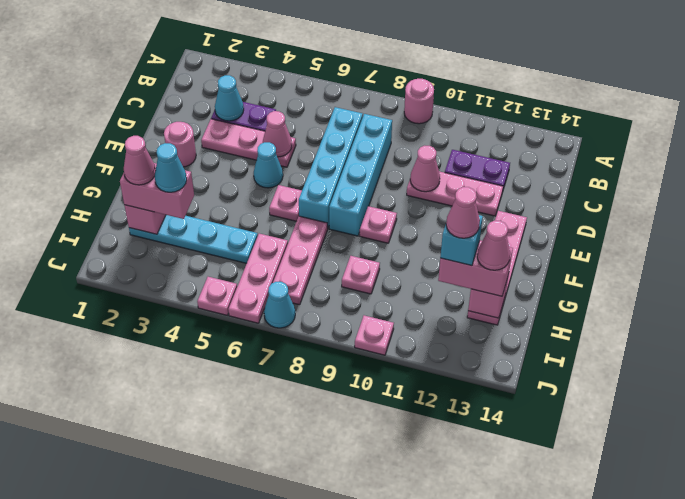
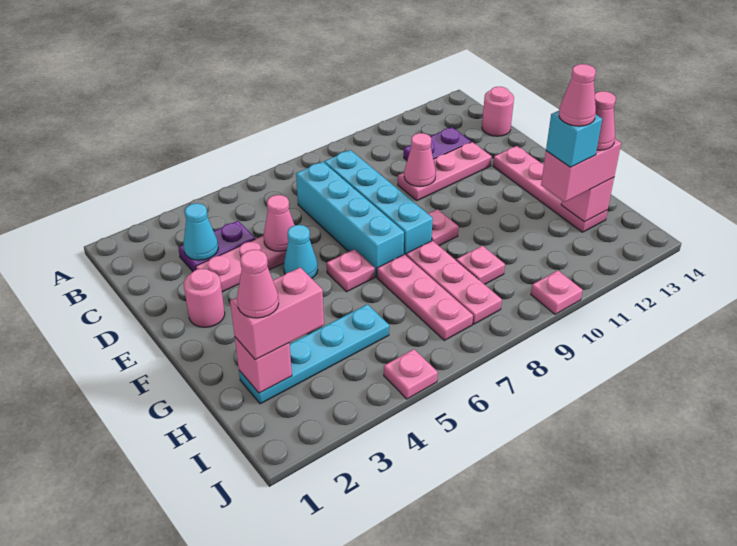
pink 1x1 round brick [404,79,434,124] -> pink 1x1 round brick moved to [482,87,514,136]
cyan 1x1 cone [155,143,187,192] -> none
pink 1x3 plate [228,234,288,323] -> pink 1x3 plate moved to [406,241,502,324]
cyan 1x1 cone [264,282,295,328] -> none

